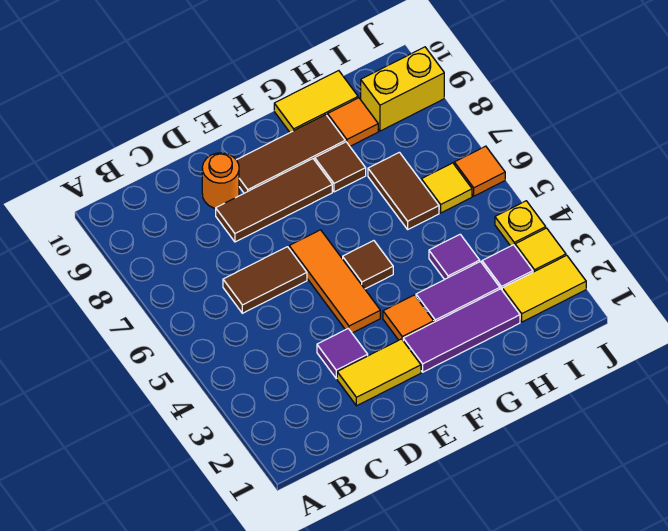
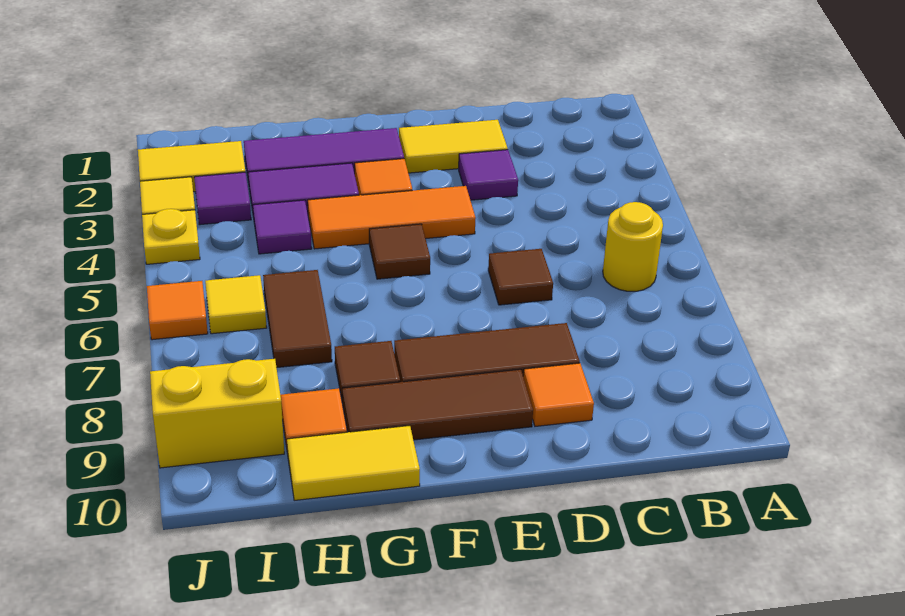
none -> yellow 1x1 round brick [603,202,663,291]
brown 1x2 tile [223,247,307,313] -> brown 1x1 tile [488,249,553,305]
orange 1x1 round brick [202,153,239,208] -> orange 1x1 tile [523,363,594,426]
orange 1x3 tile [289,230,380,333] -> orange 1x3 tile turned to [308,186,476,249]

